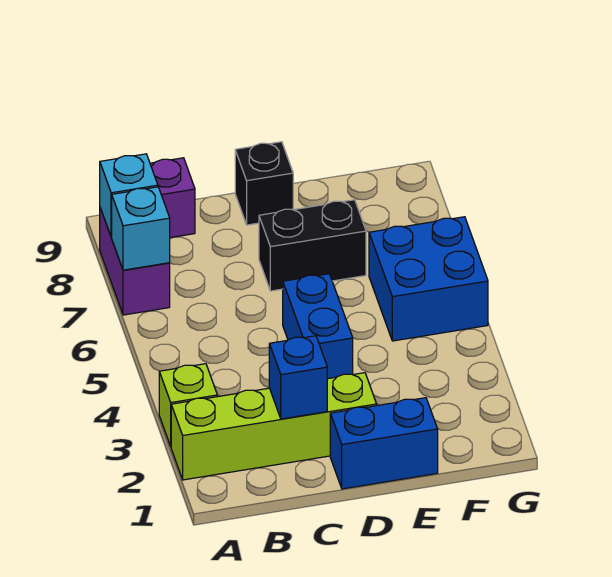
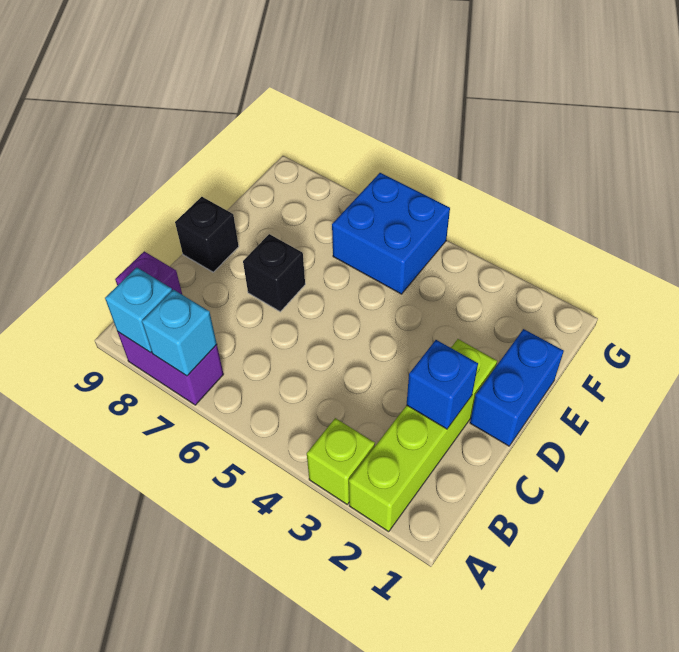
blue 1x2 brick [283,274,353,379] -> none
black 1x2 brick [259,200,366,291] -> black 1x1 brick [243,234,305,312]

